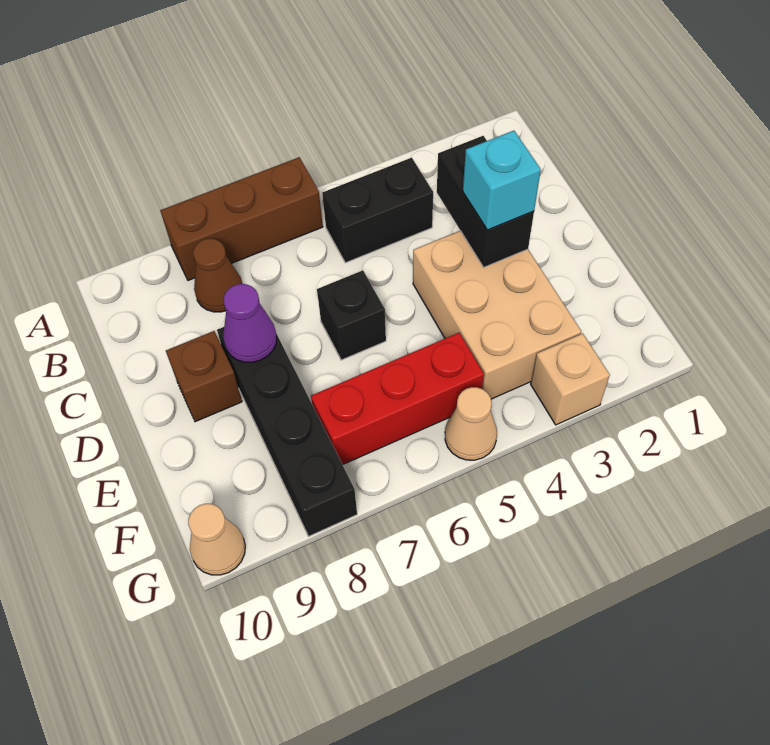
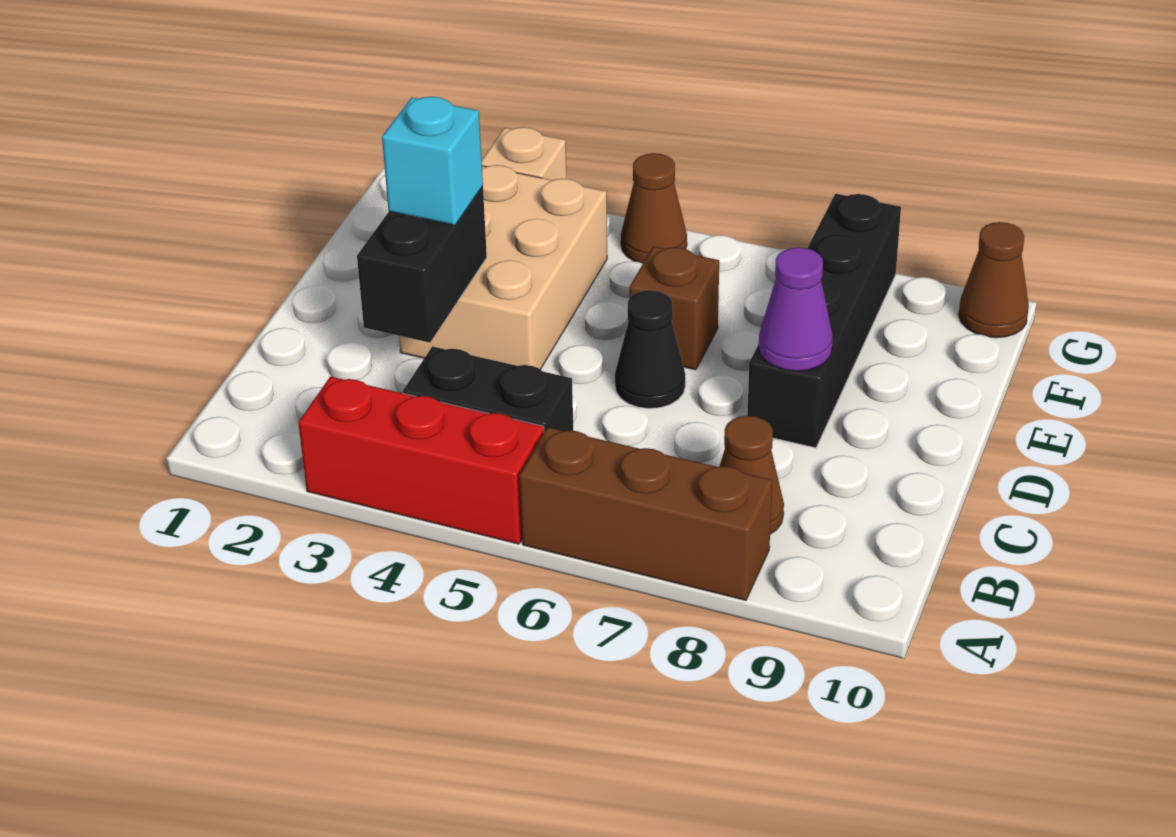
black 1x1 brick [317,270,386,360] -> black 1x1 cone [615,290,685,409]
brown 1x1 brick [166,331,242,422] -> brown 1x1 brick moved to [630,246,719,370]
red 1x3 brick [311,333,484,465] -> red 1x3 brick moved to [298,377,544,544]
tan 1x1 cone [445,387,497,460] -> brown 1x1 cone [621,153,687,263]
tan 1x1 cone [188,504,245,575] -> brown 1x1 cone [959,222,1029,338]

